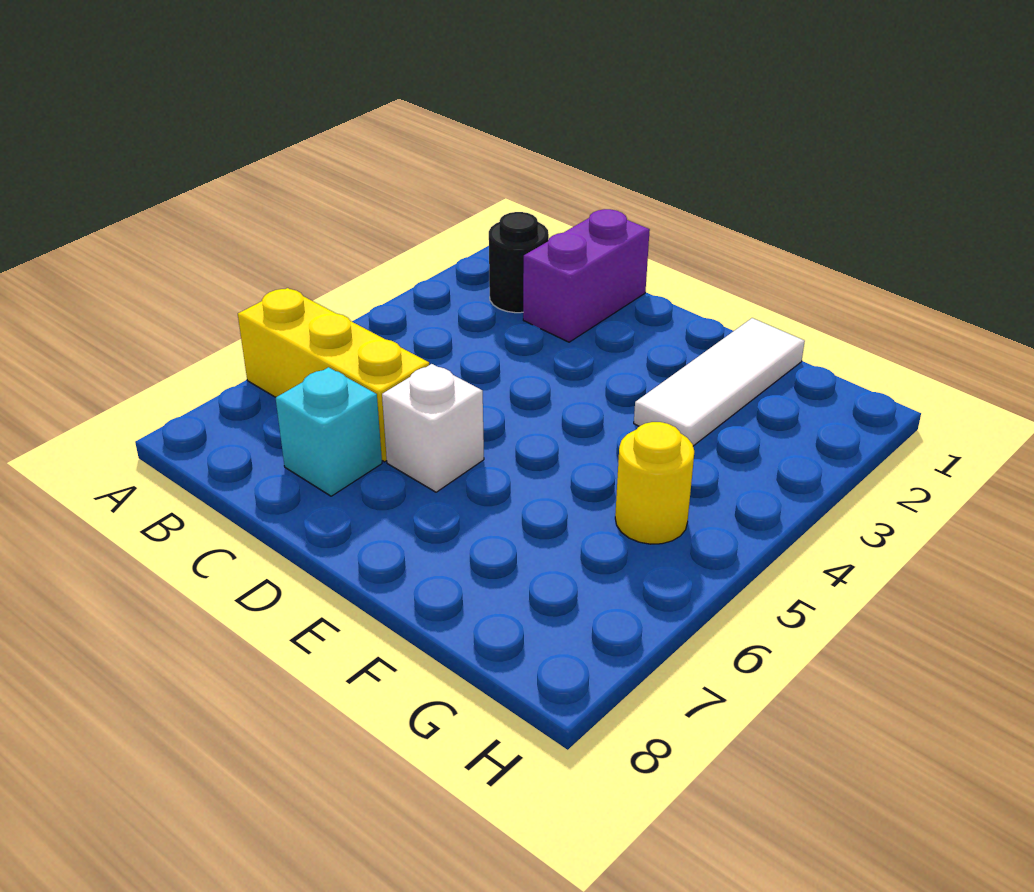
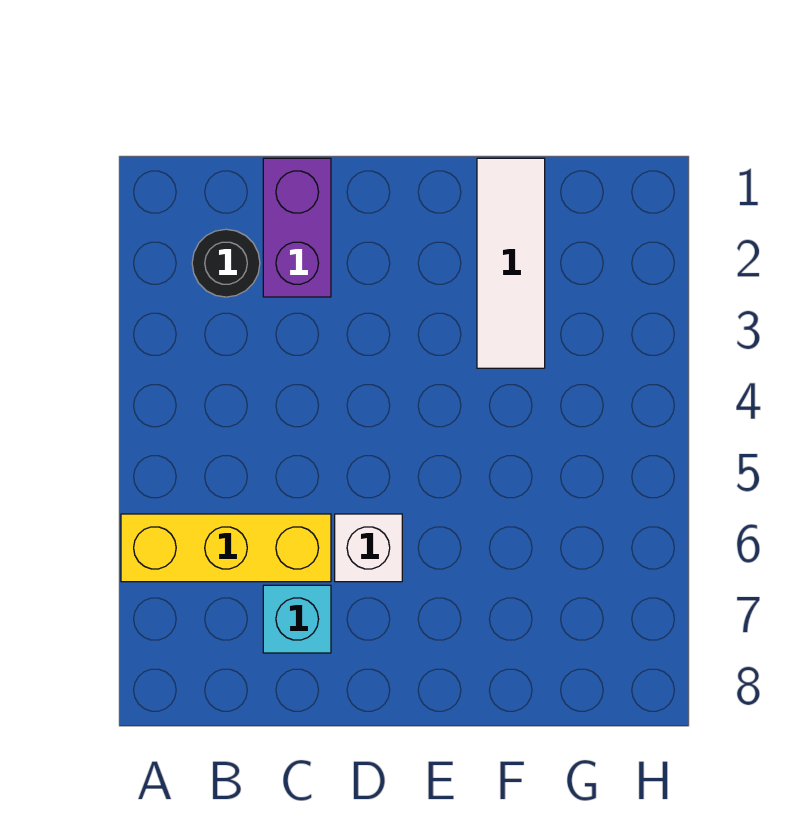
yellow 1x1 round brick [615,422,694,544] -> none

